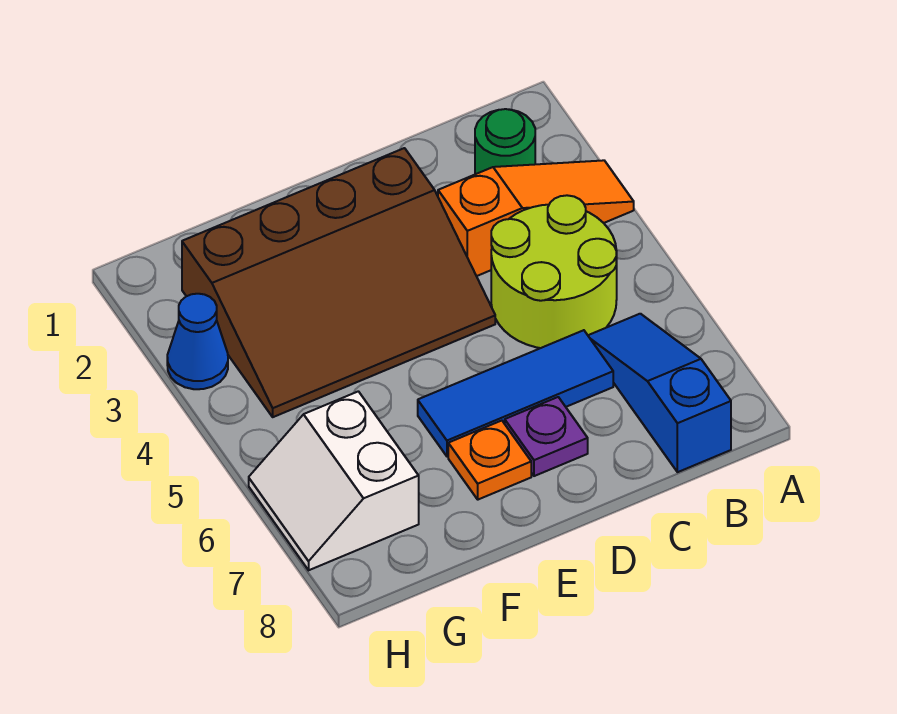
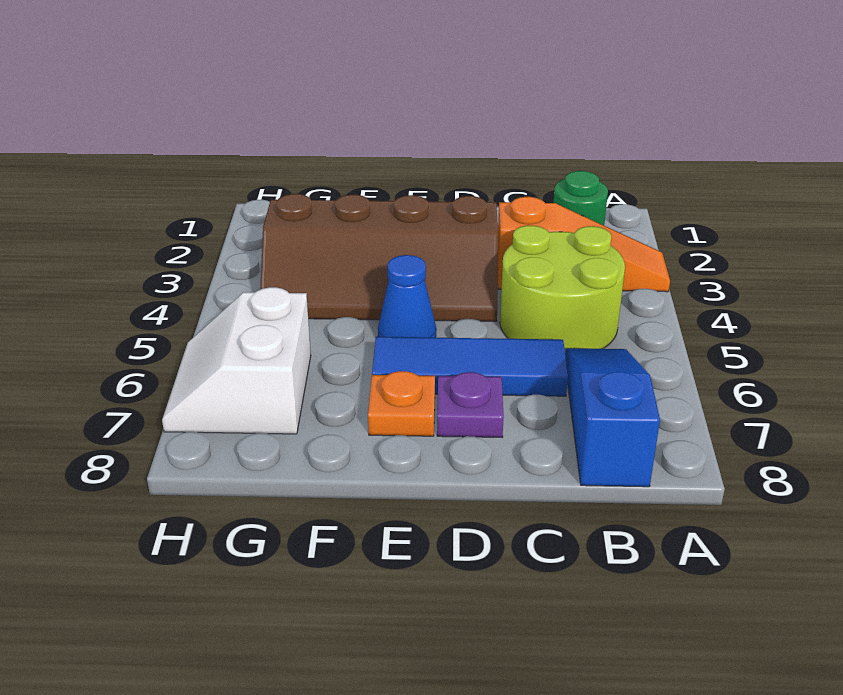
brown 3x4 slope [182,148,495,417] -> brown 2x4 slope [260,194,498,321]
blue 1x1 cone [167,294,228,389] -> blue 1x1 cone moved to [378,255,437,338]

